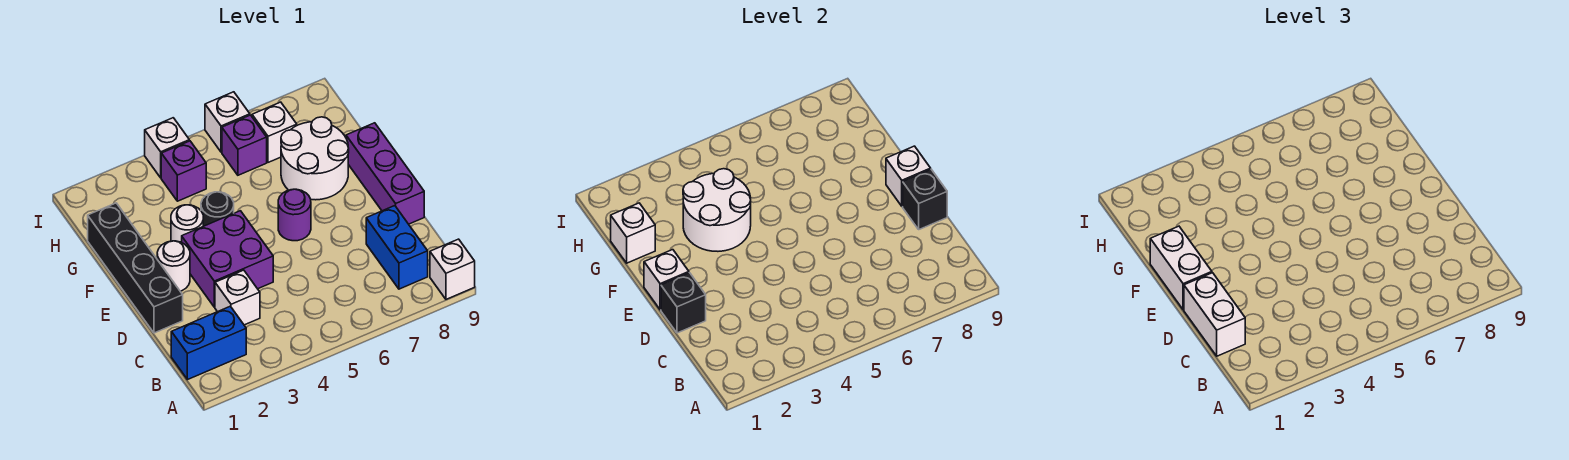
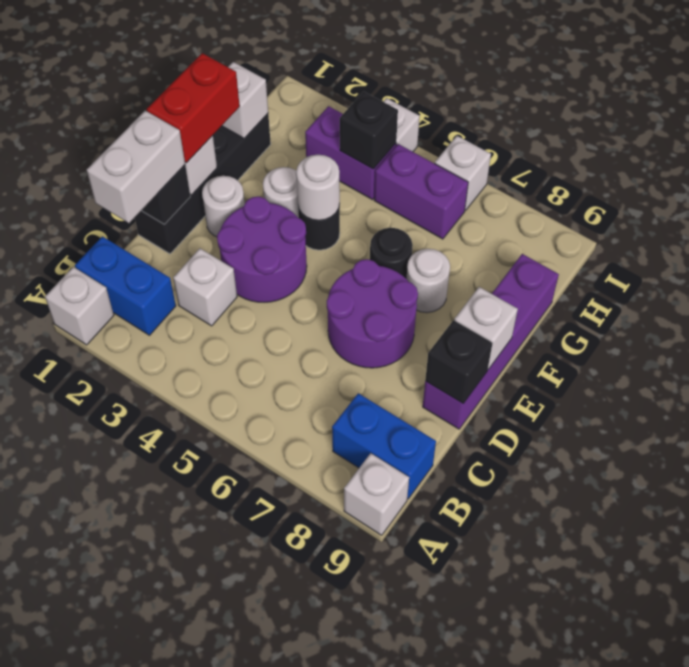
blue 1x2 brick [366,206,428,289] -> blue 1x2 brick turned to [332,393,436,499]
purple 2x2 brick [182,211,273,307] -> purple 2x2 round brick [217,196,307,302]
purple 1x3 brick [346,123,424,224] -> purple 1x4 brick [423,254,559,429]
white 1x2 brick [1150,226,1212,310] -> red 1x2 brick [147,53,240,163]
purple 1x1 round brick [278,189,311,241] -> purple 2x2 round brick [327,259,418,368]
white 2x2 round brick [683,169,751,251] -> white 1x1 round brick [296,155,340,220]
none -> black 1x1 round brick [370,228,413,279]
white 2x2 round brick [281,117,349,200] -> white 1x1 round brick [407,249,450,313]
purple 1x1 brick [161,141,206,201] -> purple 1x2 brick [305,106,396,200]
none -> black 1x1 brick [340,91,398,169]
purple 1x1 brick [222,115,267,175] -> purple 1x2 brick [374,144,468,239]
white 1x1 brick [252,102,297,162] -> white 1x1 brick moved to [45,267,114,345]

